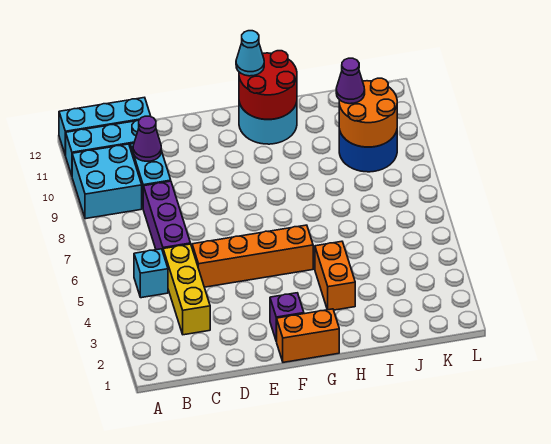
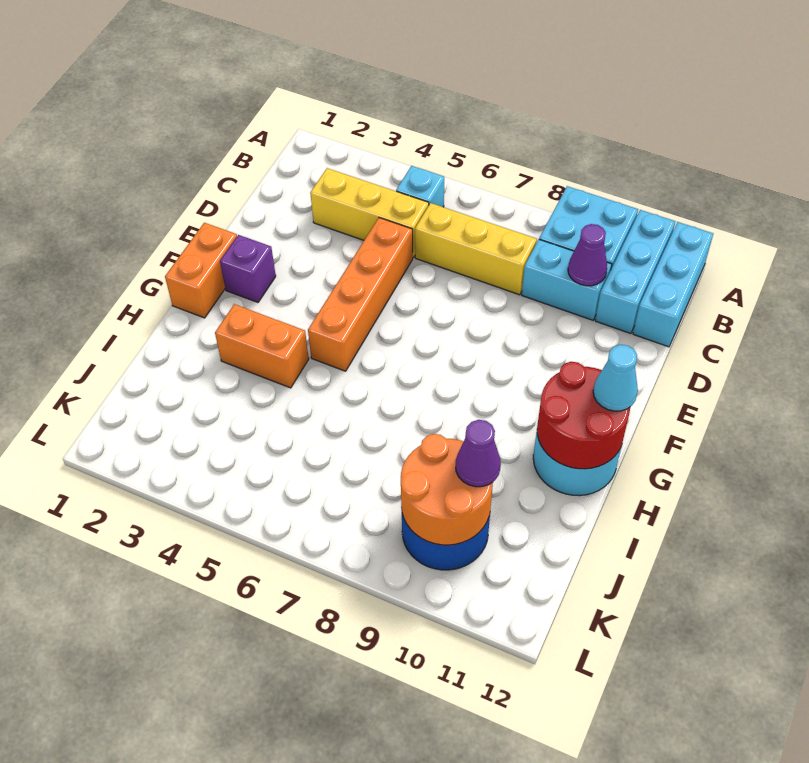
purple 1x3 brick [143,181,191,251] -> yellow 1x3 brick [415,203,537,295]

